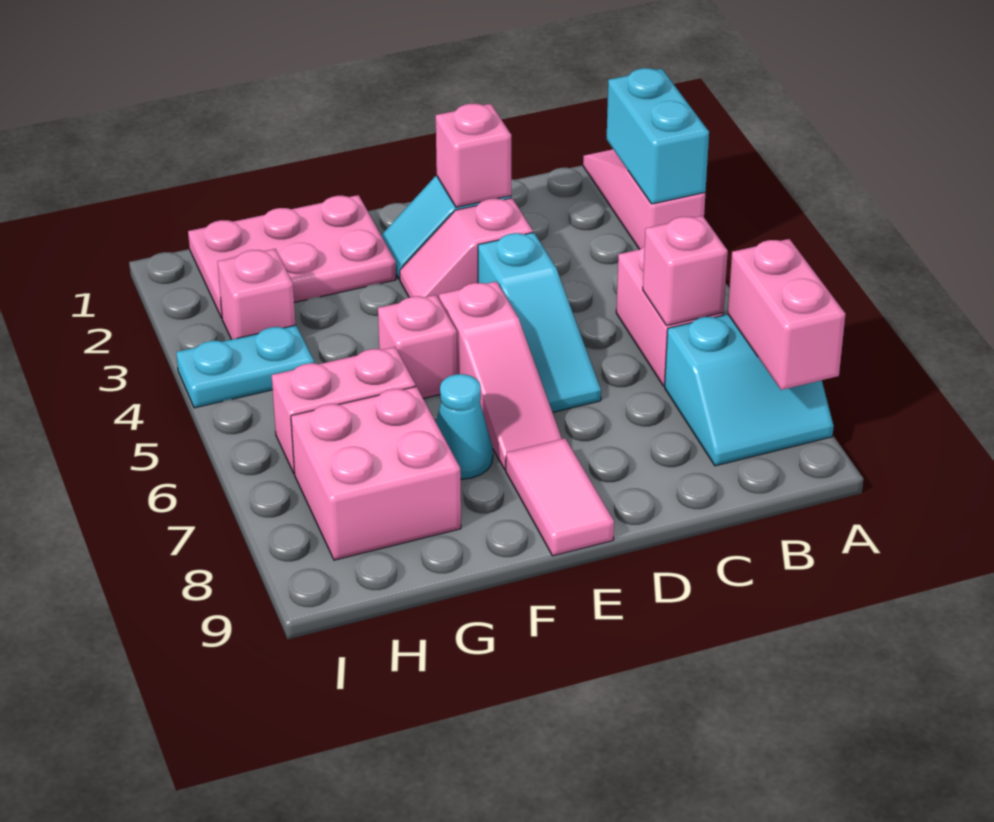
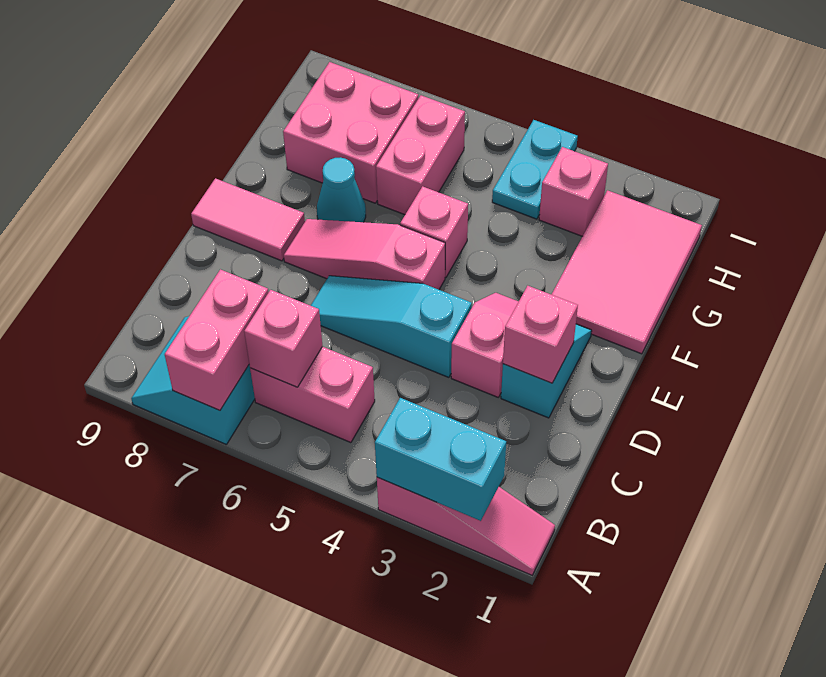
pink 1x2 brick [728,239,845,390] -> pink 1x2 brick turned to [165,269,269,410]
pink 2x3 plate [188,195,396,318] -> pink 2x3 tile [551,190,702,354]

